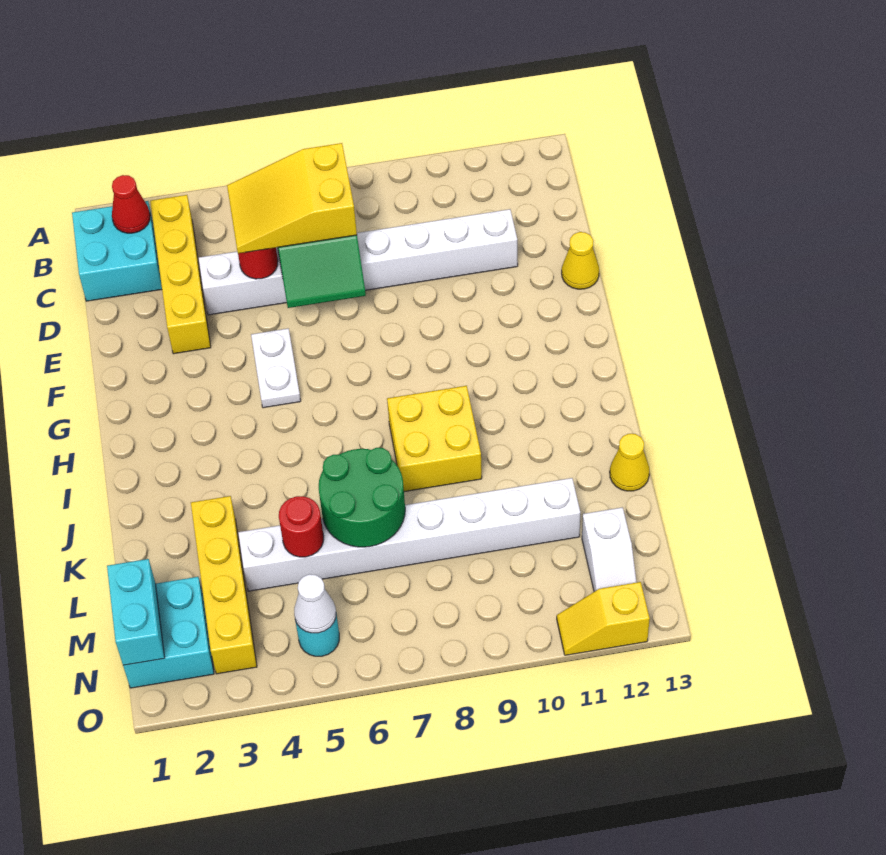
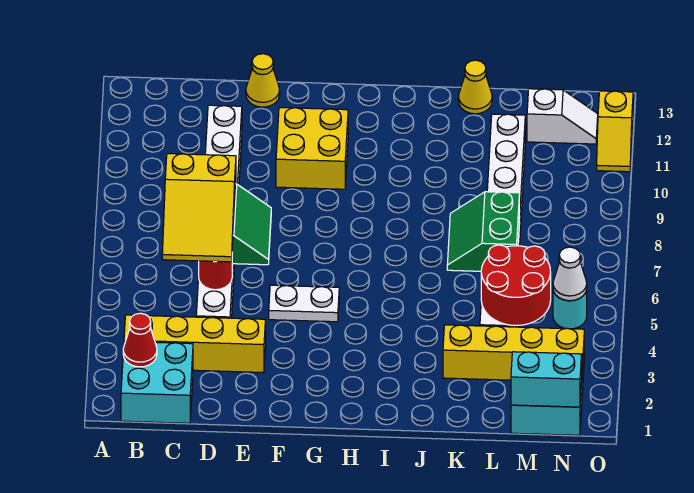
yellow 2x2 brick [387,386,482,492] -> yellow 2x2 brick moved to [276,108,348,189]
green 2x2 round brick [319,448,405,547] -> green 2x2 slope [447,192,519,271]
red 1x1 round brick [279,496,324,557] -> red 2x2 round brick [481,245,551,326]

